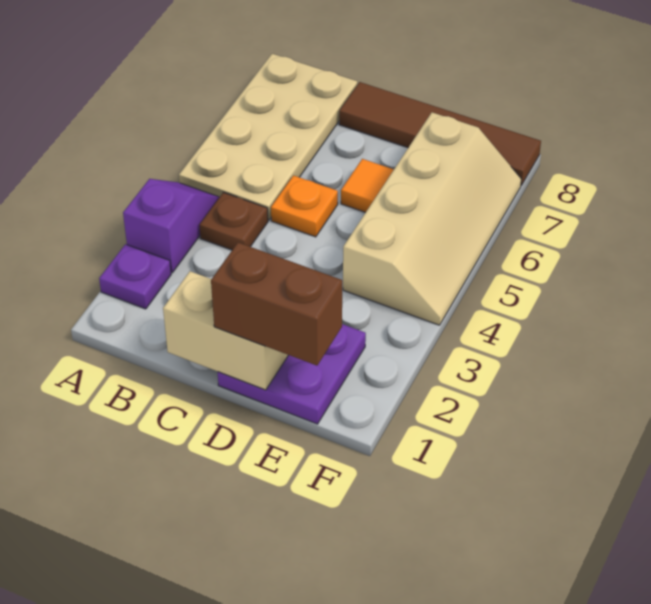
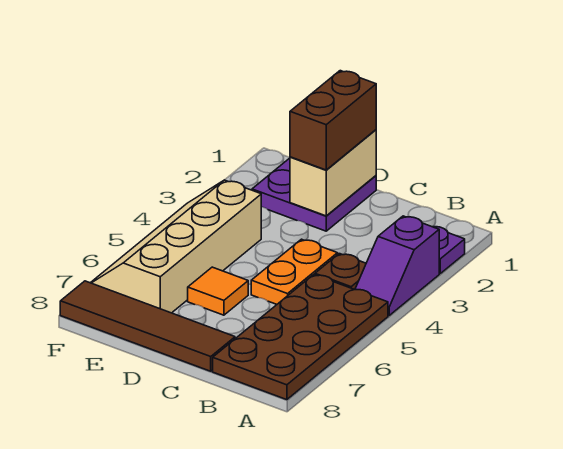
tan 2x4 plate [179,54,357,220] -> brown 2x4 plate [213,275,388,400]
tan 1x2 brick [163,271,288,390] -> tan 1x2 brick turned to [290,130,376,216]
orange 1x1 plate [271,176,338,237] -> orange 1x2 plate [251,239,338,304]
brown 1x2 brick [211,243,342,366] -> brown 1x2 brick turned to [290,71,376,170]

